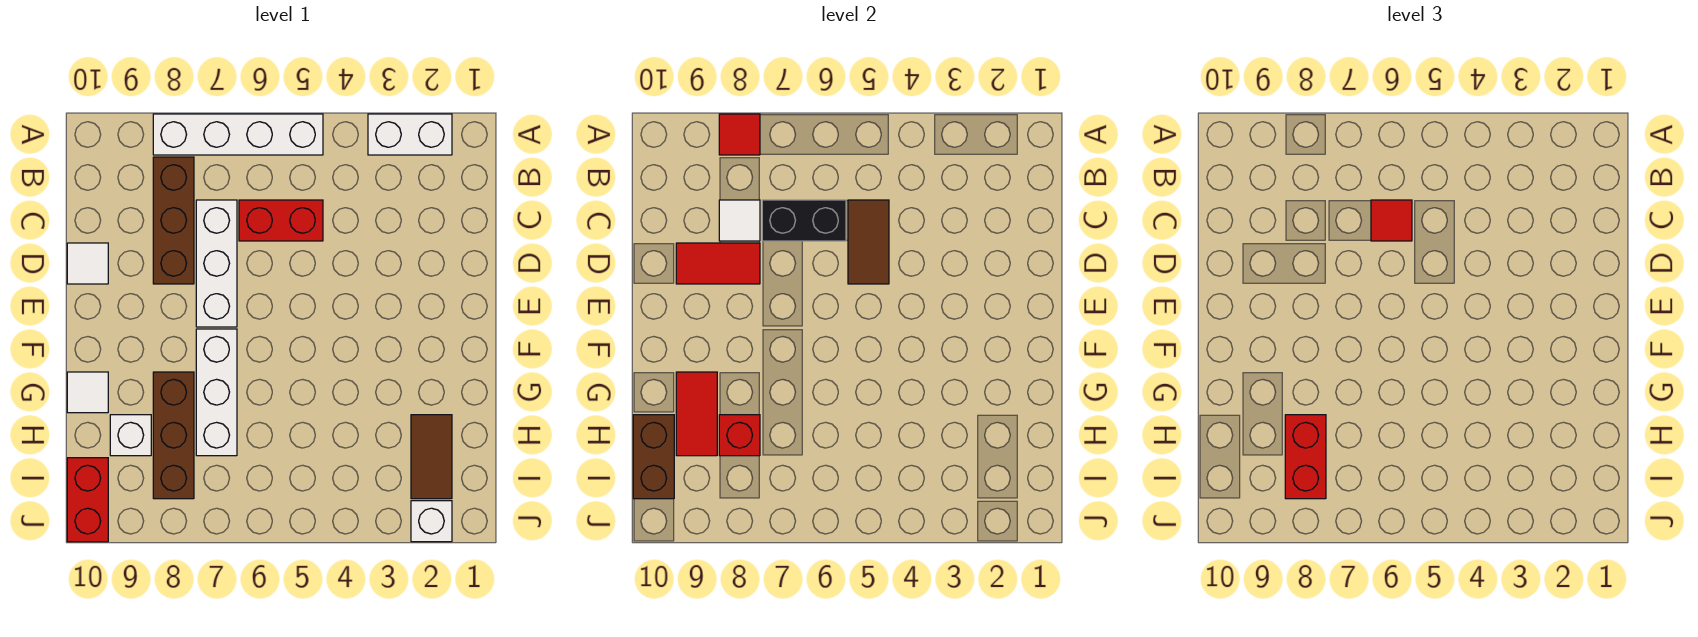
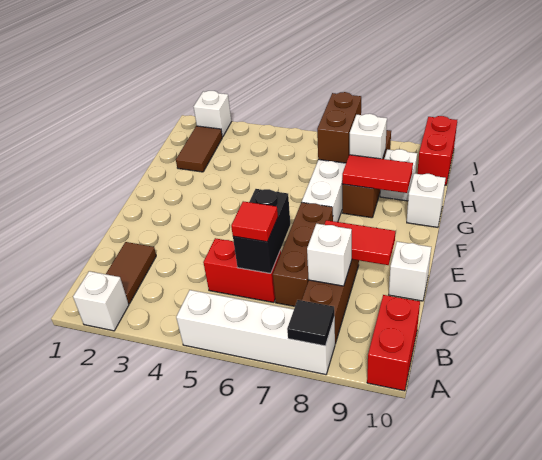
white 1x2 brick [368,114,452,155] -> white 1x1 brick [73,271,129,331]
red 1x1 tile [719,114,760,155] -> black 1x1 tile [287,300,335,346]
brown 1x2 tile [848,200,889,284] -> brown 1x2 tile moved to [106,242,156,304]
black 1x2 brick [762,200,846,241] -> black 1x2 brick turned to [233,189,290,273]
white 1x3 brick [196,200,237,327] -> brown 1x3 brick [273,202,333,306]
white 1x1 tile [719,200,760,241] -> white 1x1 brick [307,224,352,286]
white 1x1 tile [67,243,108,284] -> white 1x1 brick [389,242,431,301]
red 1x2 tile [676,372,717,456] -> red 1x2 tile turned to [342,155,413,193]
white 1x1 tile [67,372,108,413] -> white 1x1 brick [407,173,446,227]
red 1x1 brick [719,415,760,456] -> white 1x1 brick [350,114,387,159]
red 1x2 brick [1285,415,1326,499] -> red 1x2 brick moved to [367,295,420,391]
brown 1x2 brick [633,415,674,499] -> brown 1x2 brick moved to [317,92,361,163]

